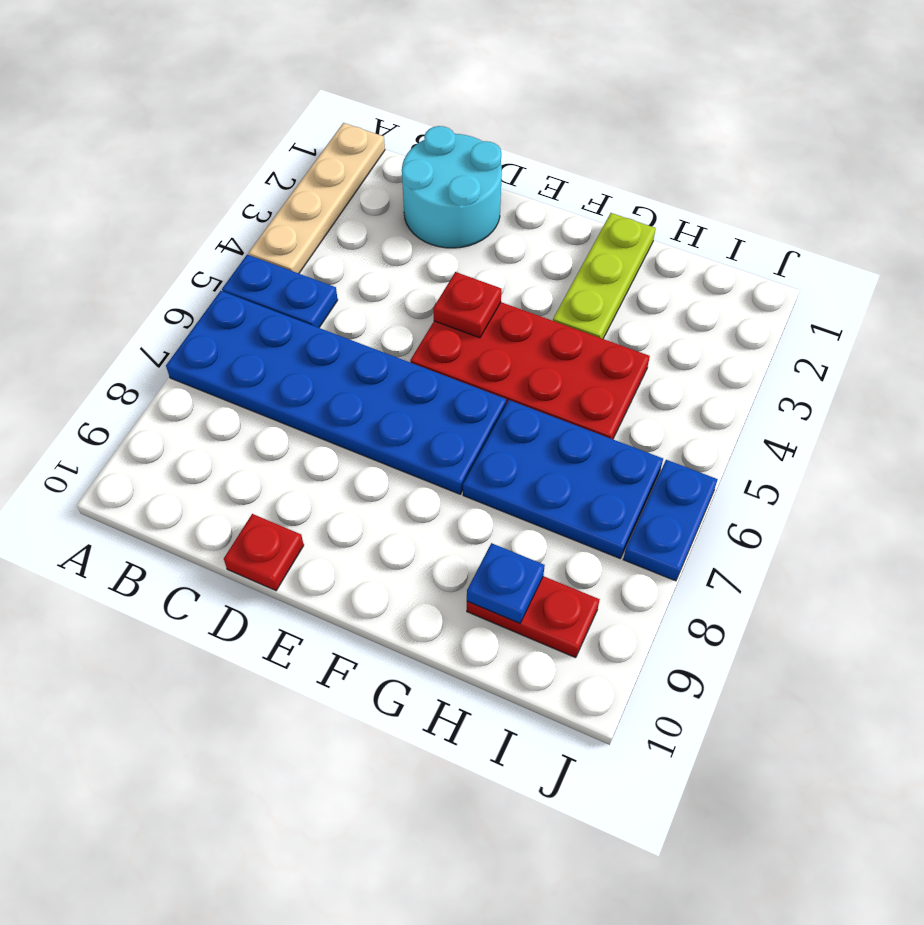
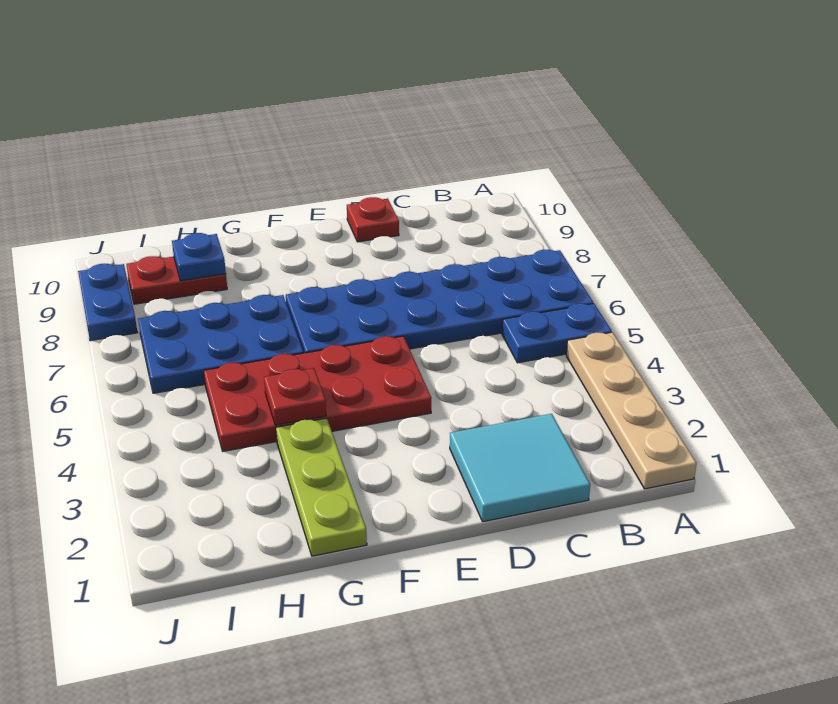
cyan 2x2 round brick [402,126,502,248] -> cyan 2x2 tile [450,414,590,522]
red 1x1 plate [433,272,501,338] -> red 1x1 plate moved to [264,368,326,425]
blue 1x2 plate [623,460,718,581] -> blue 1x2 plate moved to [78,264,138,341]

